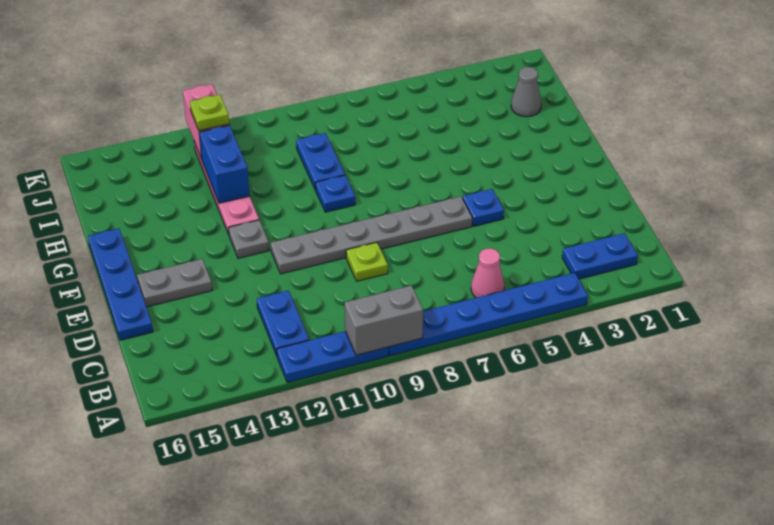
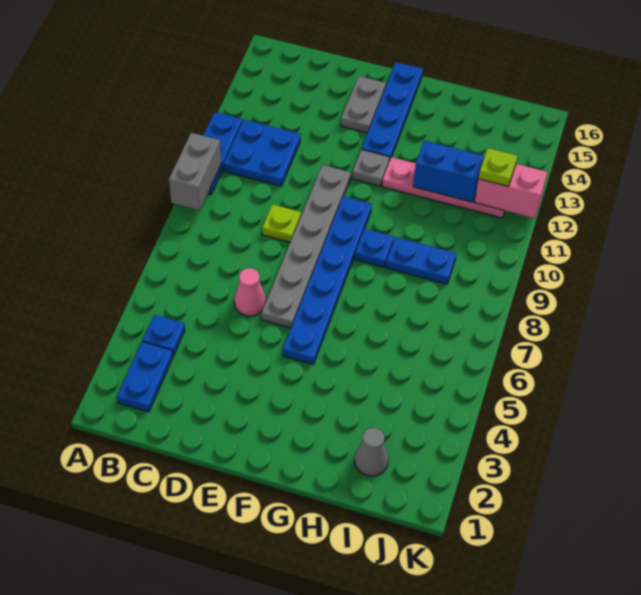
blue 1x6 plate [389,273,588,356] -> blue 1x6 plate moved to [283,196,372,364]
pink 1x1 cone [471,248,504,298] -> pink 1x1 cone moved to [234,268,266,316]
blue 1x2 plate [257,290,309,355] -> blue 2x2 plate [223,120,301,186]
blue 1x4 plate [88,228,153,340] -> blue 1x4 plate turned to [362,62,423,161]
blue 1x1 plate [463,189,504,226] -> blue 1x1 plate moved to [143,315,185,356]

